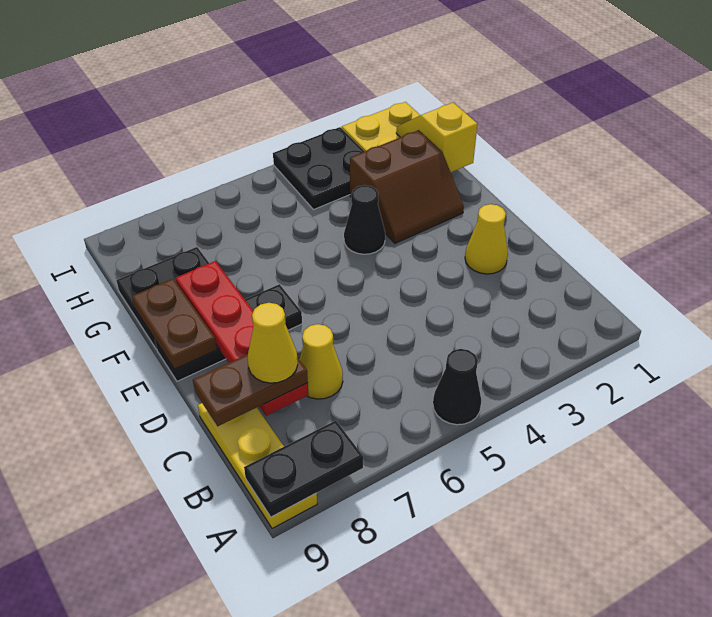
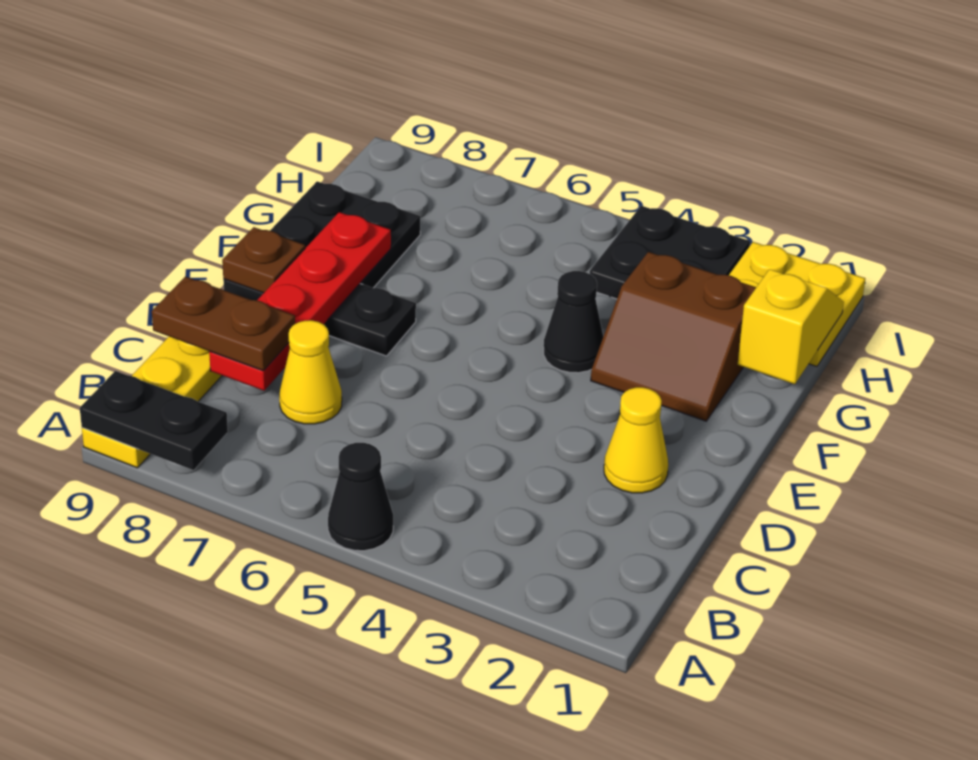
yellow 1x1 cone [248,303,298,383] -> none
brown 1x2 plate [132,279,217,369] -> brown 1x1 plate [222,227,305,293]

